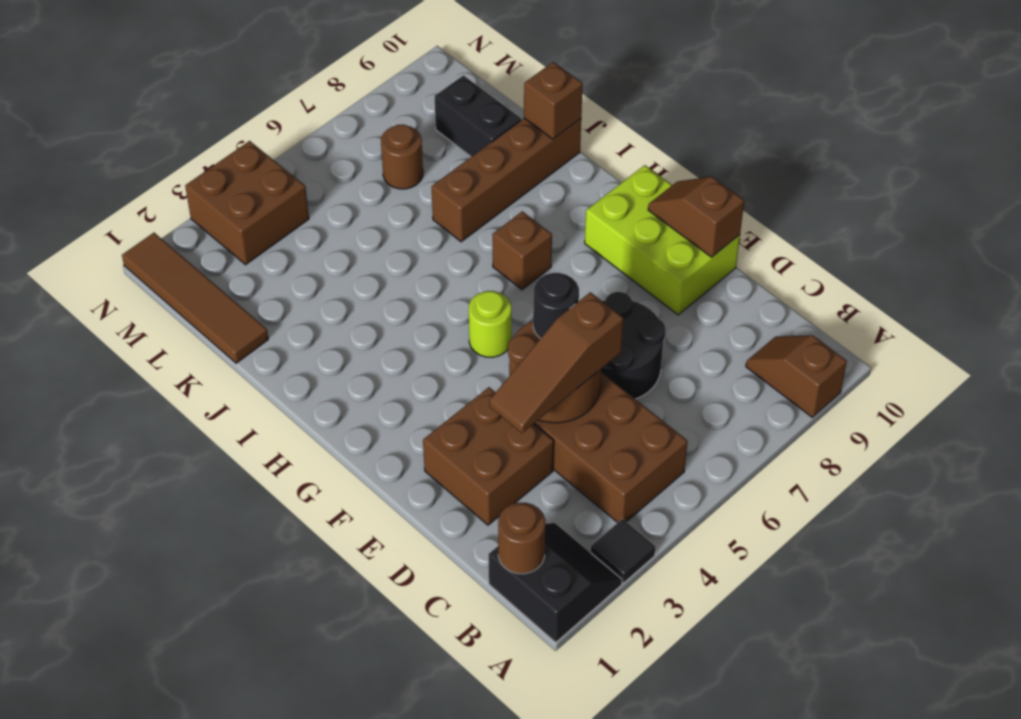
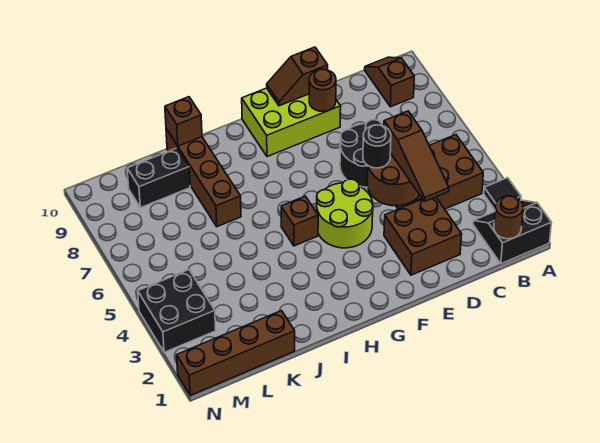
brown 1x2 slope [746,335,847,417] -> brown 1x2 slope turned to [365,57,414,107]
lime 1x1 round brick [469,291,511,357] -> lime 2x2 round brick [317,179,373,248]
brown 1x1 brick [492,211,552,290] -> brown 1x1 brick moved to [281,196,318,246]
brown 1x4 tile [122,233,268,363] -> brown 1x4 brick [177,311,295,395]
brown 1x1 round brick [381,125,423,189] -> brown 1x1 round brick moved to [309,69,336,111]
brown 2x2 brick [185,141,309,265] -> black 2x2 brick [138,270,216,352]

